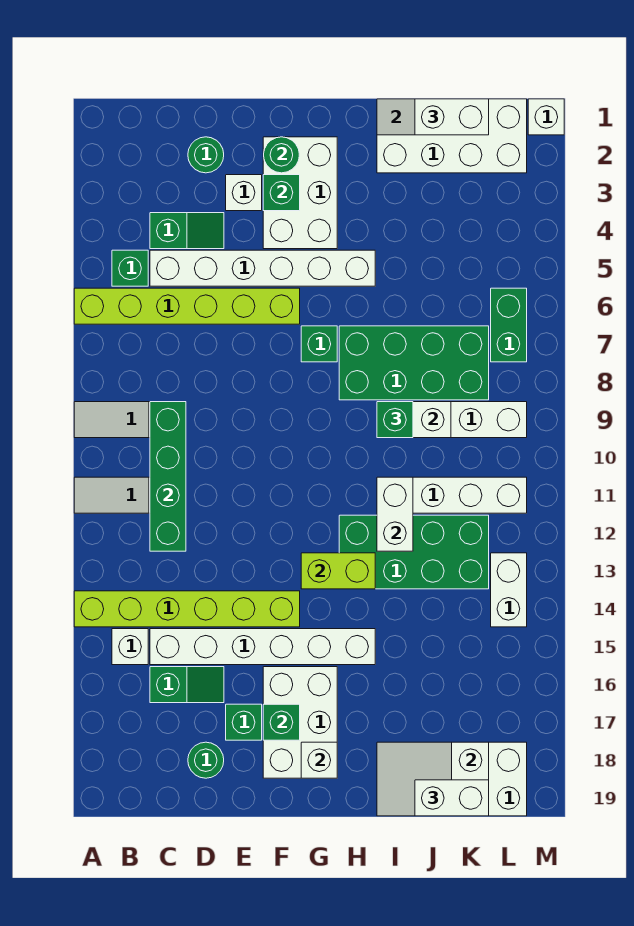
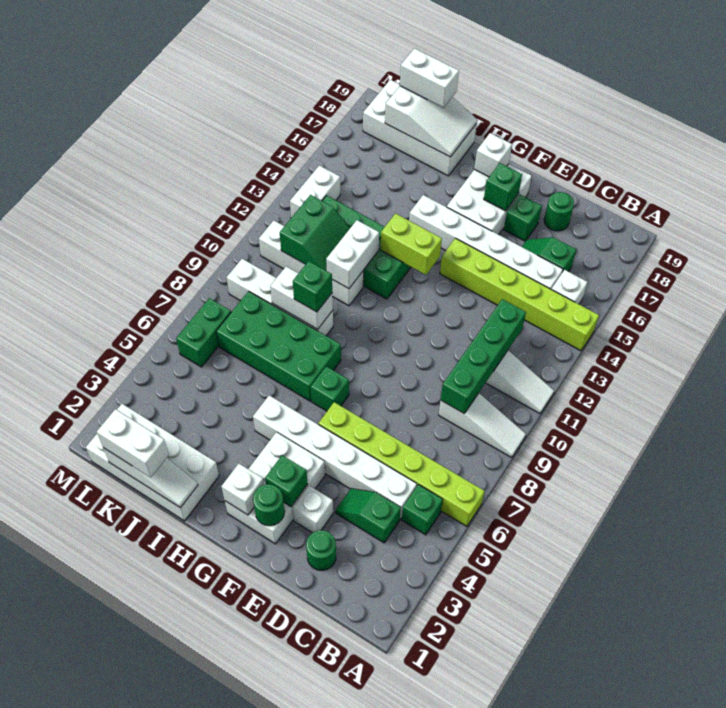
none -> green 2x2 slope [280,195,350,271]
white 1x1 brick [528,99,564,135] -> white 1x1 brick moved to [221,464,264,515]

